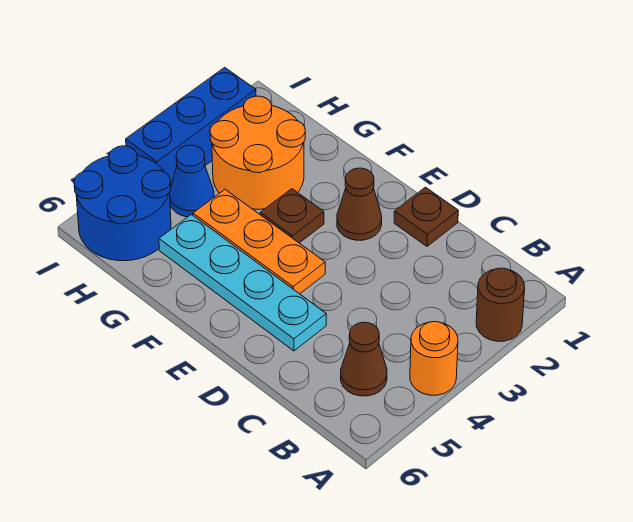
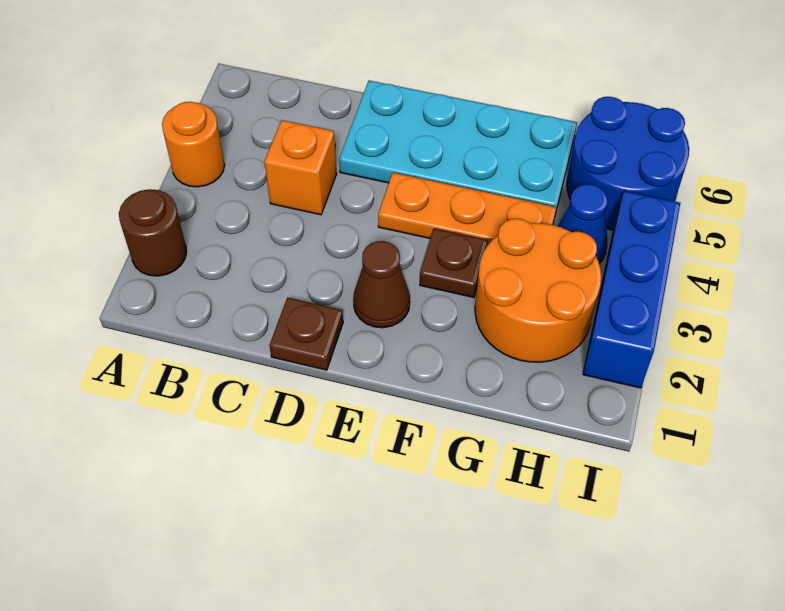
brown 1x1 cone [341,322,387,396] -> none
none -> orange 1x1 brick [264,120,337,215]
cyan 1x4 plate [159,214,326,351] -> cyan 2x4 plate [339,80,577,210]

